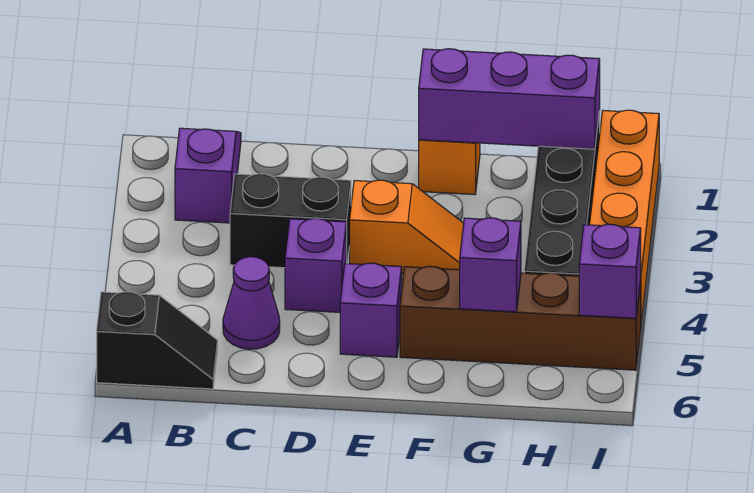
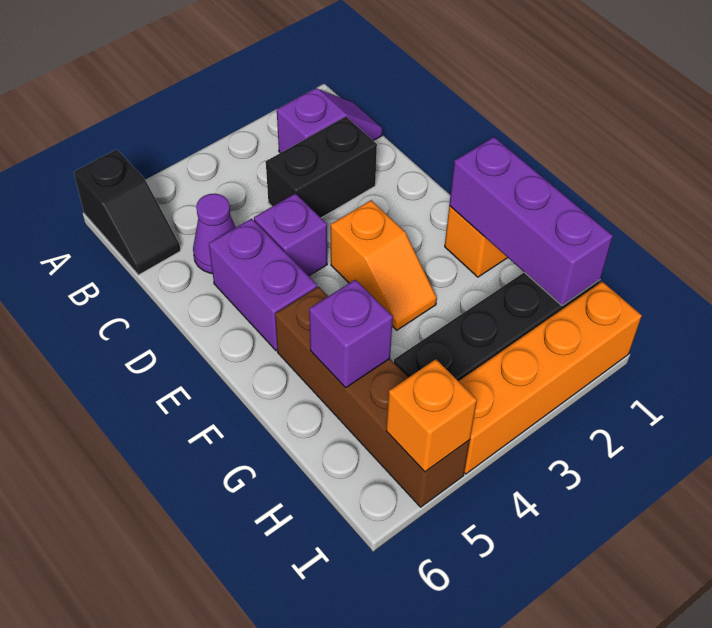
black 1x2 brick [230,174,351,268] -> black 1x2 brick turned to [266,117,377,218]
purple 1x1 brick [340,263,402,357] -> purple 1x2 brick [209,219,317,351]
purple 1x1 brick [579,224,641,318] -> orange 1x1 brick [386,359,477,472]

